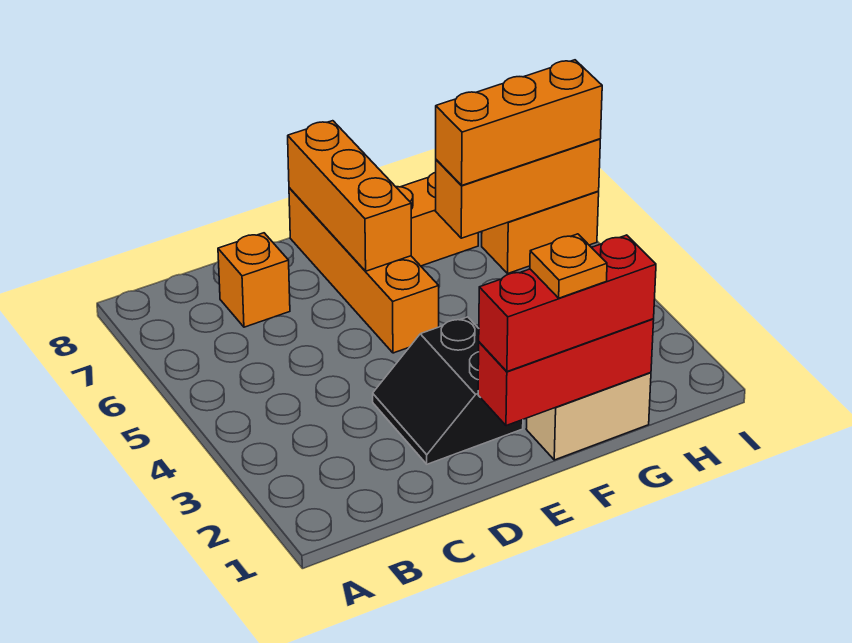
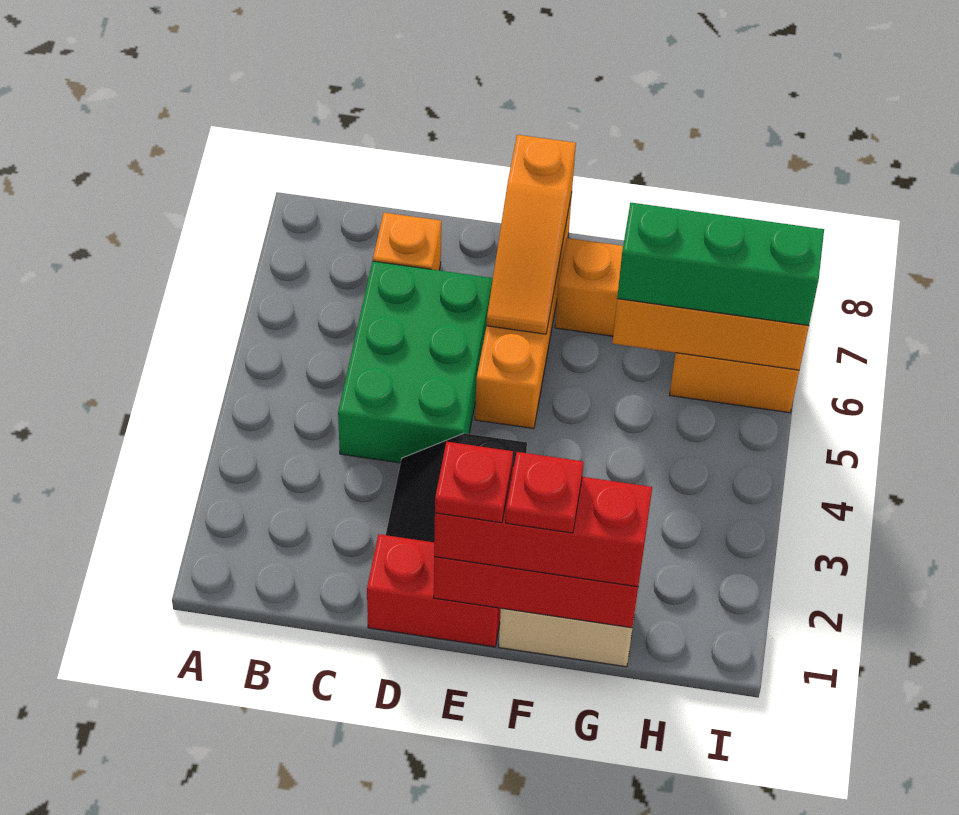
none -> green 2x3 brick [338,261,493,463]
none -> red 1x2 brick [367,534,501,647]
none -> red 1x1 plate [435,442,513,523]
orange 1x3 brick [288,121,411,271] -> orange 1x3 slope [487,135,576,334]
orange 1x1 plate [530,234,607,298] -> red 1x1 plate [506,452,584,533]
orange 1x3 brick [436,60,602,185] -> green 1x3 brick [617,203,824,326]

